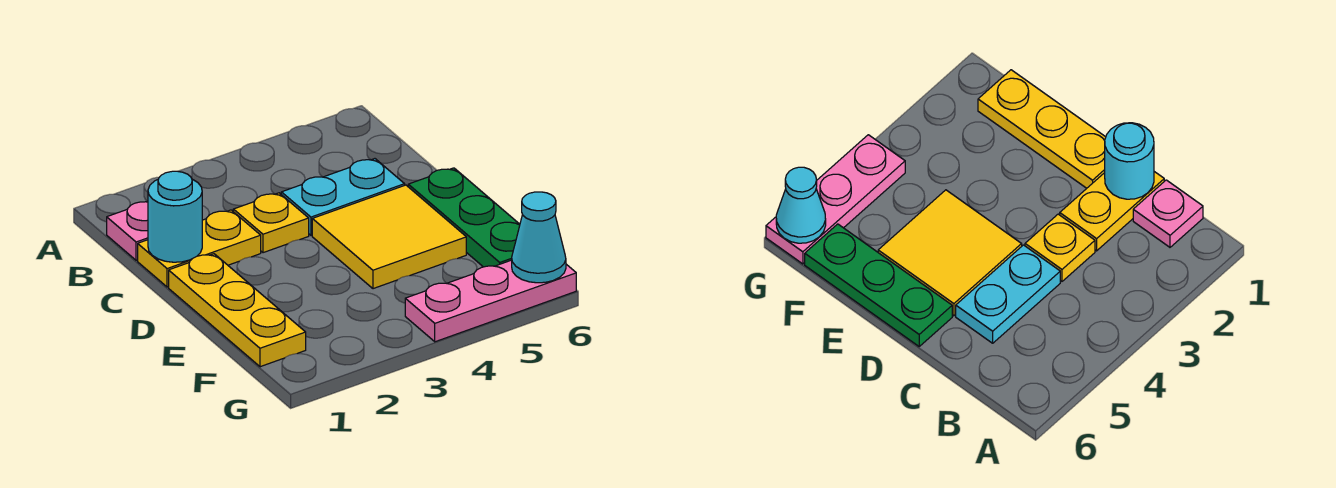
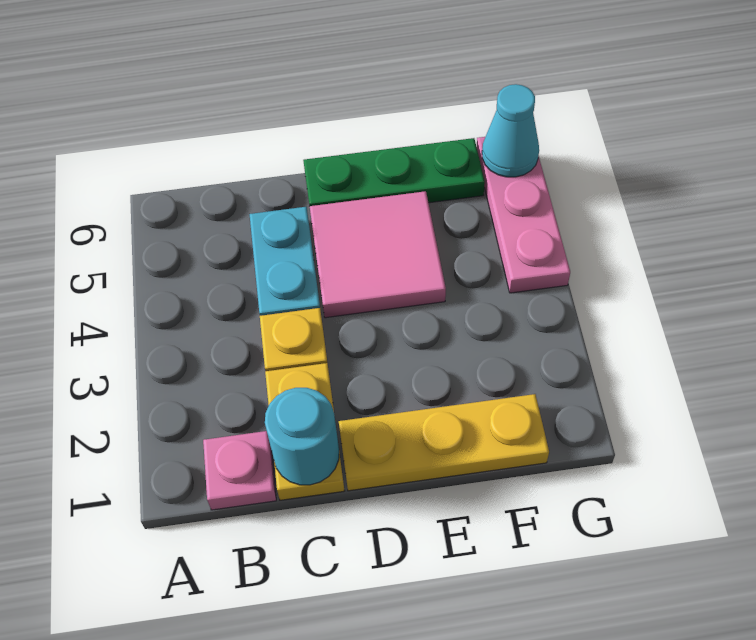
yellow 2x2 tile [312,185,466,289] -> pink 2x2 tile [310,191,446,318]

